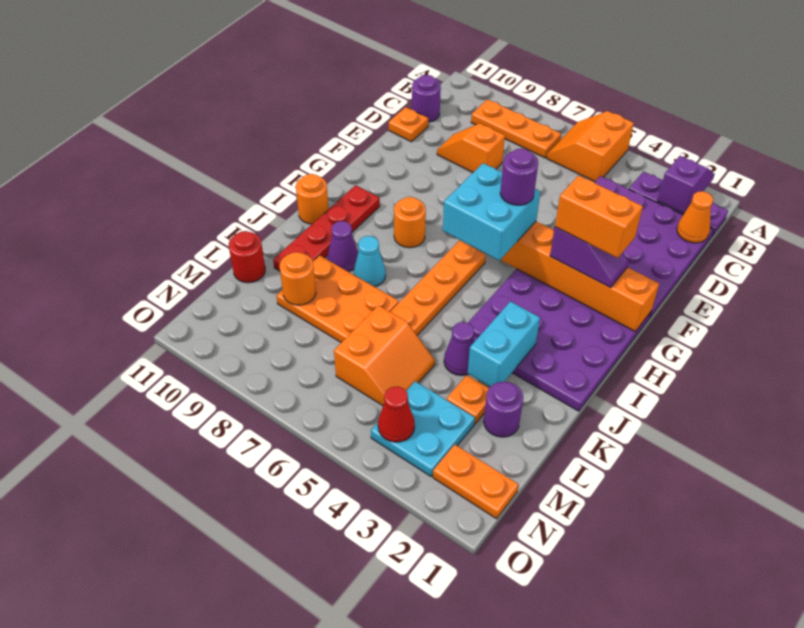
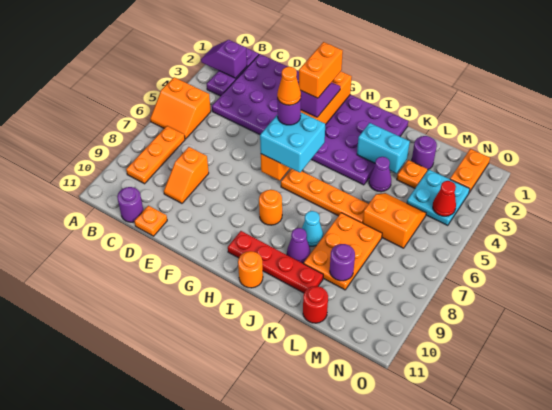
orange 1x1 cone [677,191,713,243] -> orange 1x1 cone moved to [277,67,301,105]
orange 1x1 round brick [279,252,316,305] -> purple 1x1 round brick [330,244,355,281]

